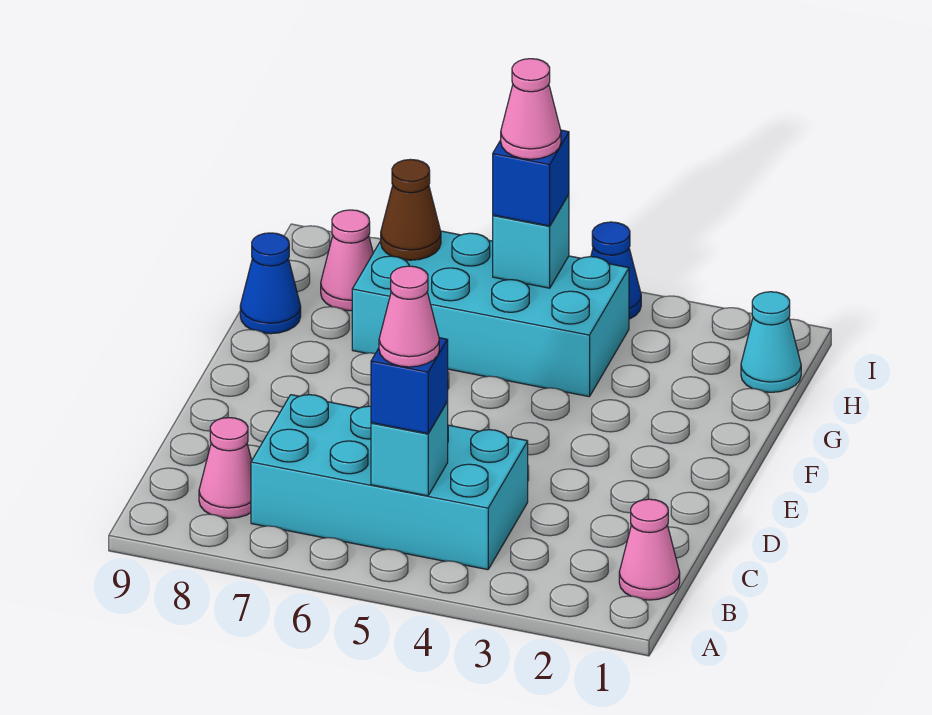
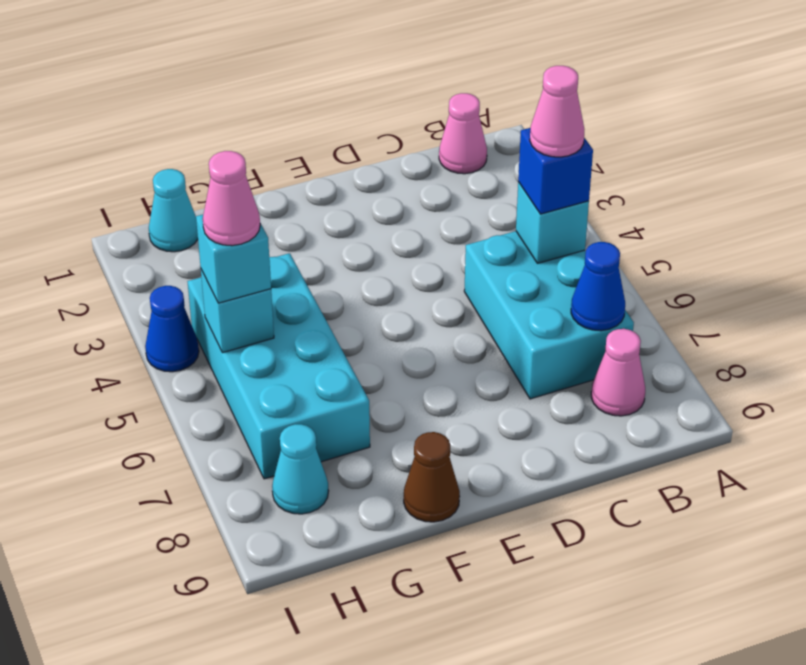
cyan 2x4 brick [251,395,528,570] -> cyan 2x3 brick [464,231,634,399]
blue 1x1 cone [240,233,301,334] -> blue 1x1 cone moved to [571,242,625,331]
blue 1x1 brick [493,130,569,226] -> cyan 1x1 brick [196,215,271,303]
brown 1x1 cone [381,159,441,260] -> brown 1x1 cone moved to [404,432,460,522]
pink 1x1 cone [321,210,373,311] -> cyan 1x1 cone [272,424,328,514]

